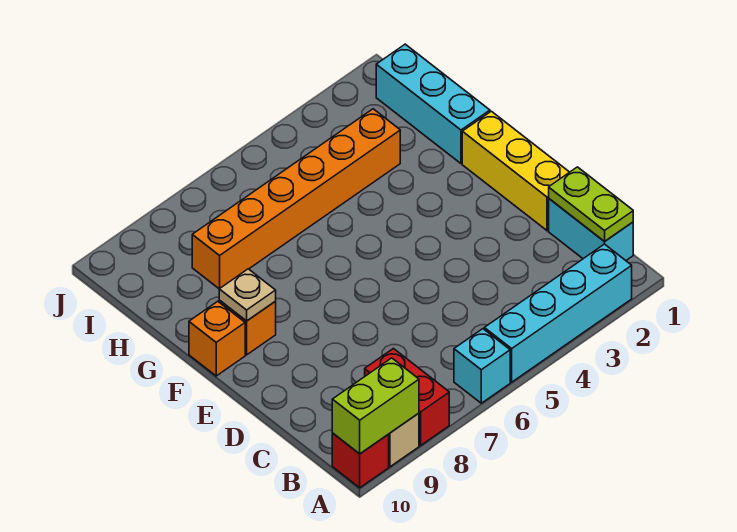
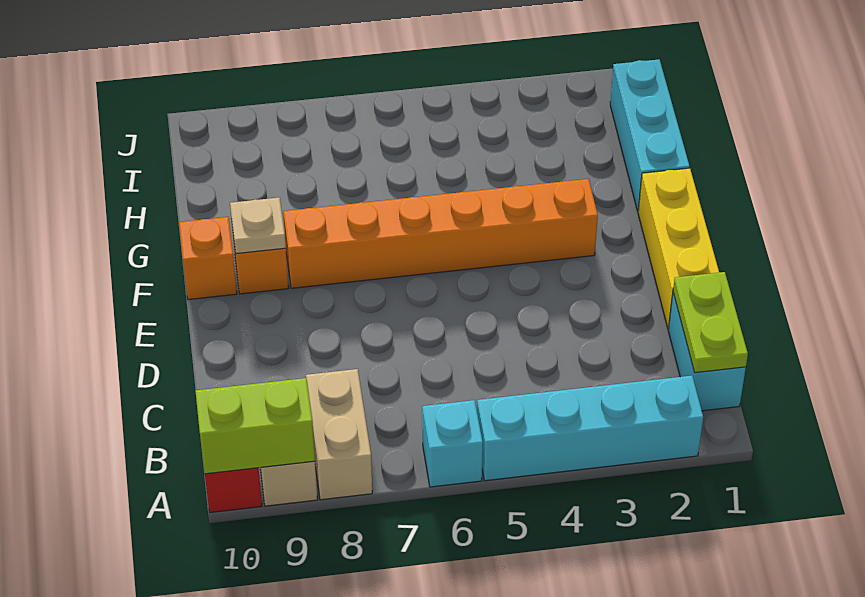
red 1x2 brick [365,349,449,445] -> tan 1x2 brick [306,369,372,500]
orange 1x6 brick [192,109,400,289] -> orange 1x6 brick moved to [283,179,598,288]

